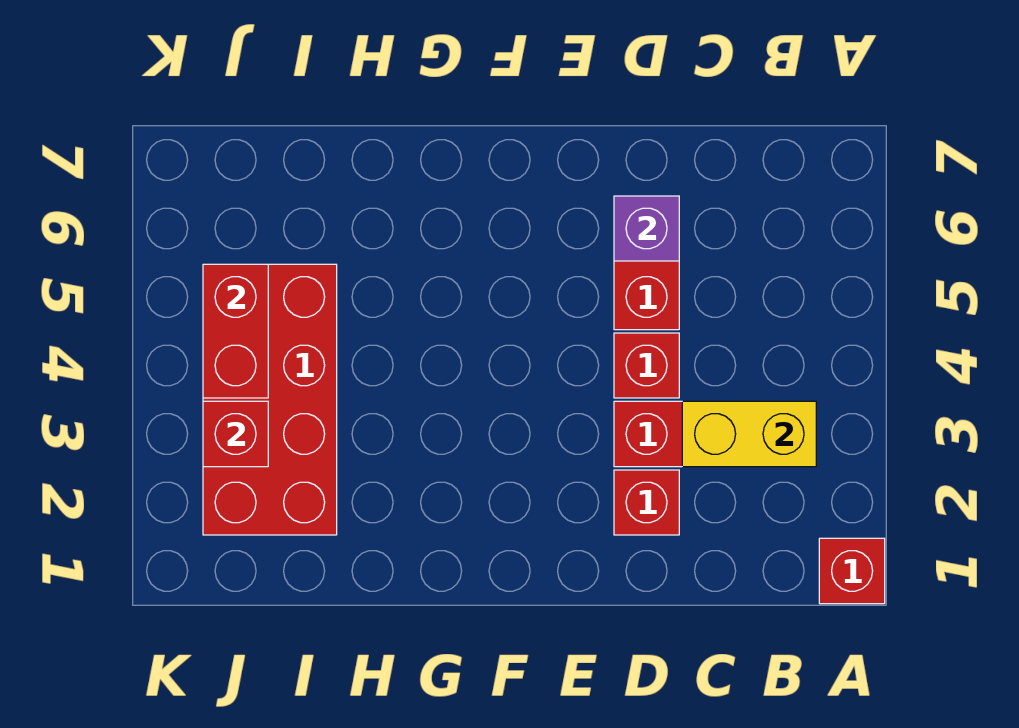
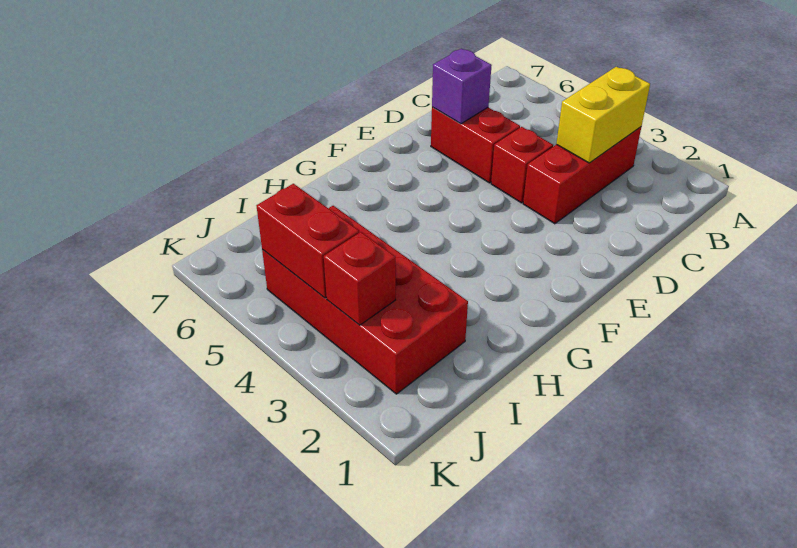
red 1x1 brick [819,538,885,604] -> none
red 1x1 brick [614,470,679,535] -> none

